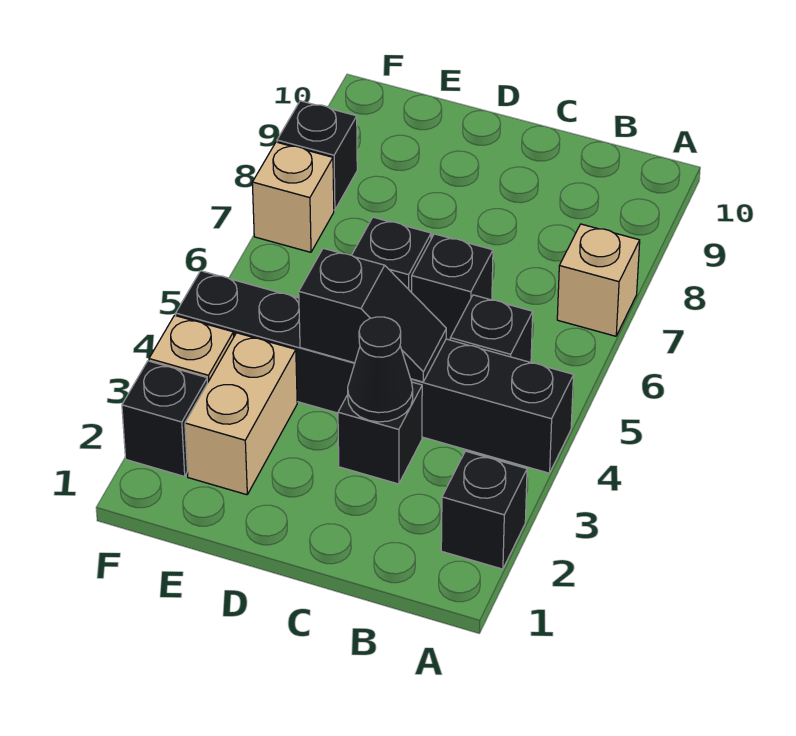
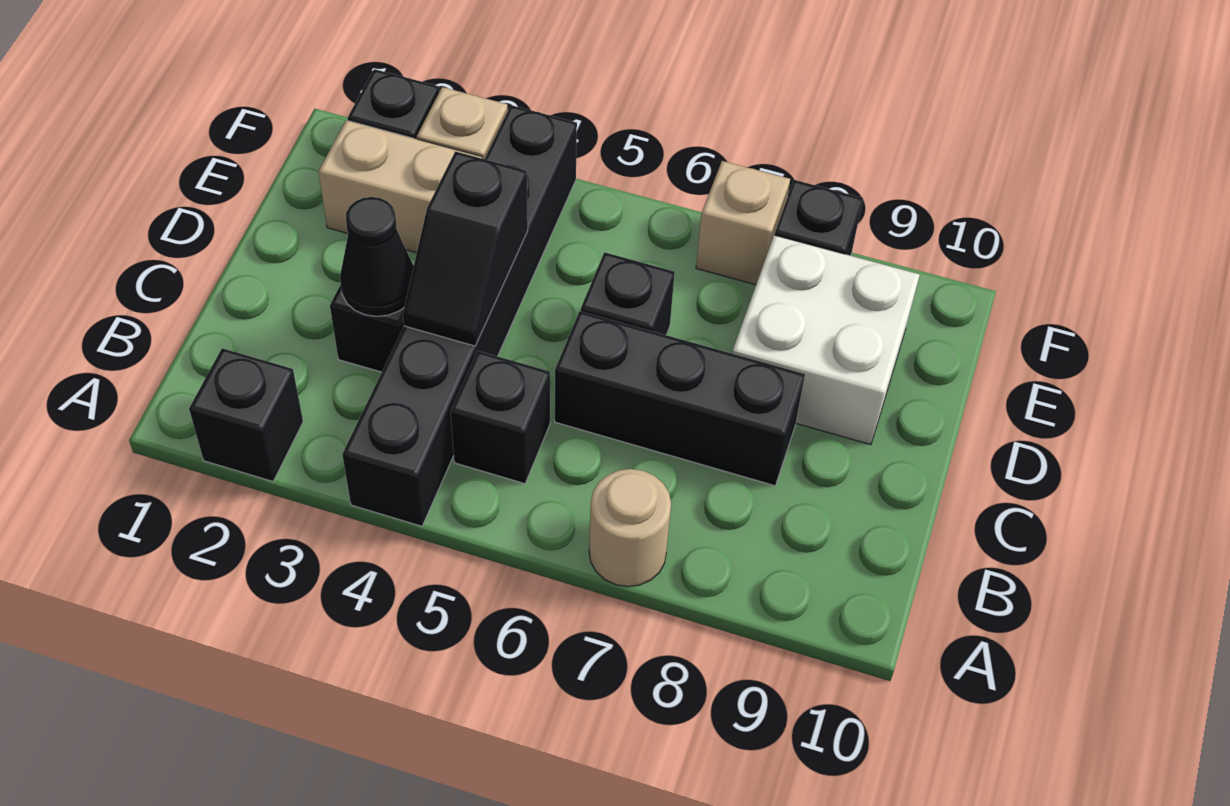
tan 1x1 brick [557,224,640,336] -> tan 1x1 round brick [589,469,671,587]
black 1x1 brick [412,234,493,340] -> black 1x3 brick [555,311,805,486]
none -> white 2x2 brick [732,235,920,445]

